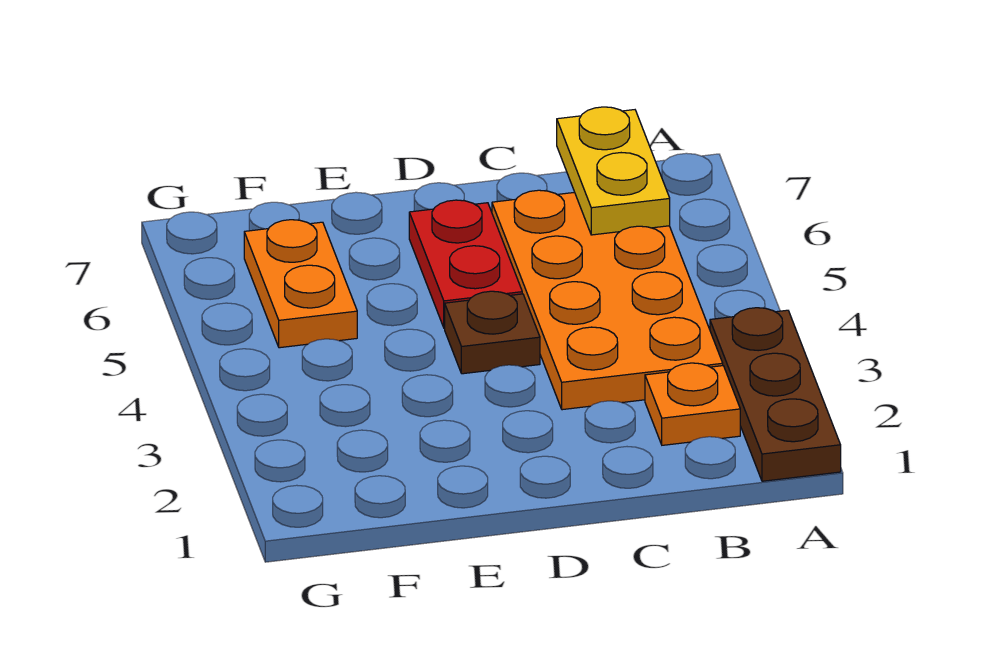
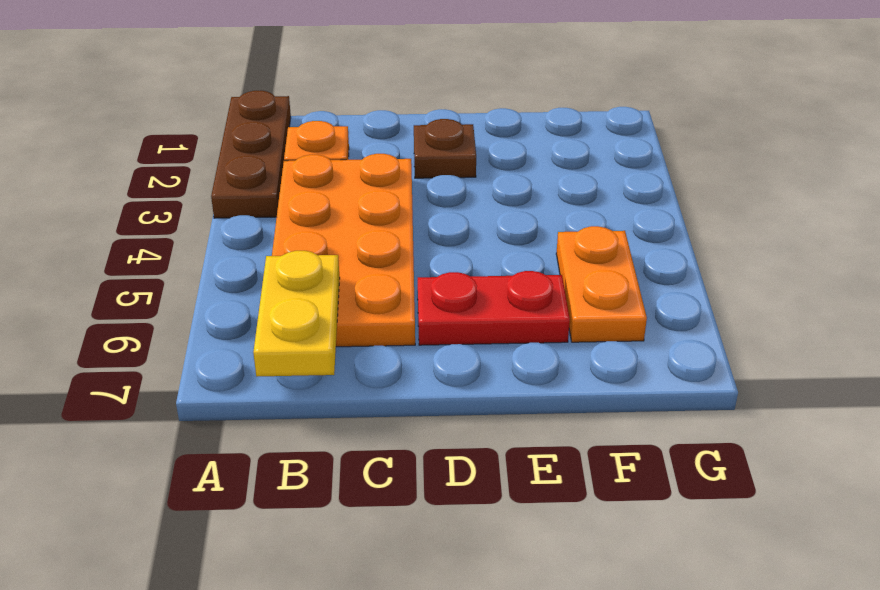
brown 1x1 plate [445,291,540,374] -> brown 1x1 plate moved to [414,119,476,178]
red 1x2 plate [409,200,522,328] -> red 1x2 plate turned to [418,271,570,345]

